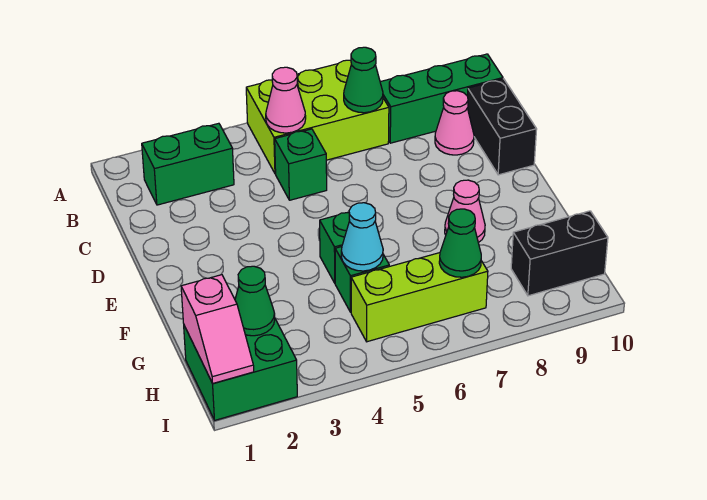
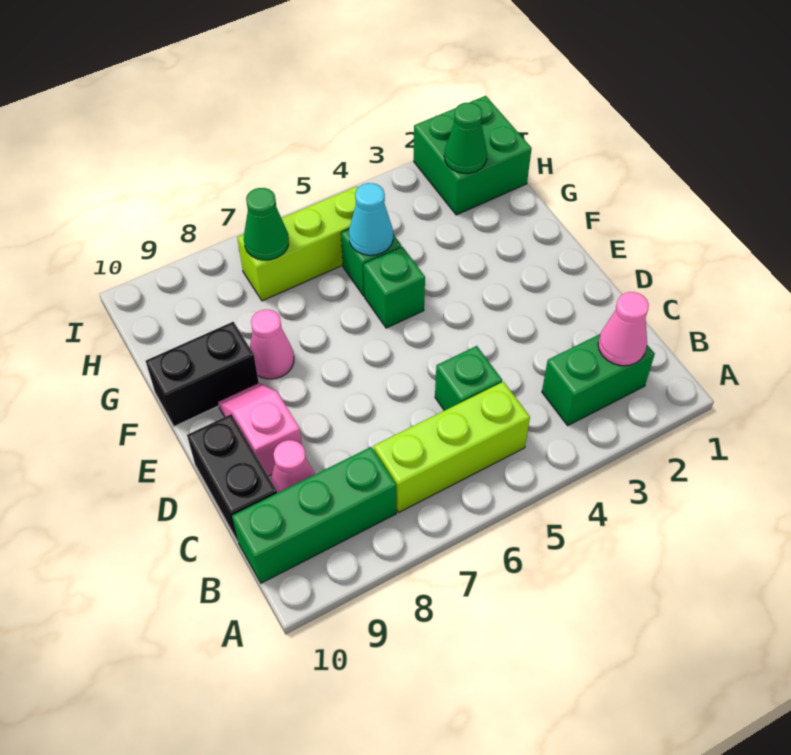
lime 2x3 brick [246,60,389,174] -> lime 1x3 brick [374,382,530,513]
pink 1x1 cone [266,67,306,133] -> pink 1x1 cone moved to [598,292,649,366]
green 1x1 cone [344,47,383,113] -> none
pink 1x2 slope [181,275,254,383] -> pink 1x2 slope moved to [218,383,302,476]
black 1x2 brick [511,211,608,296] -> black 1x2 brick moved to [146,322,259,426]

